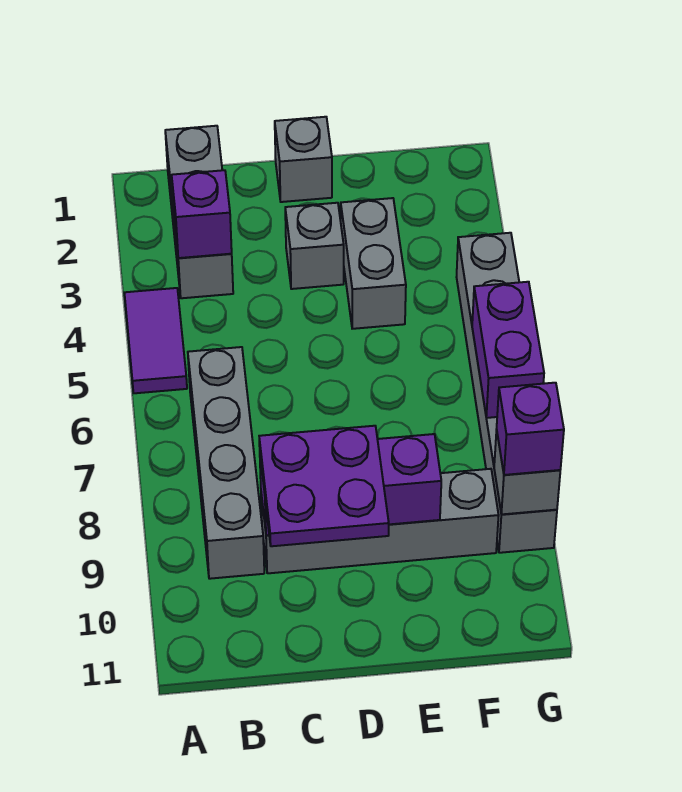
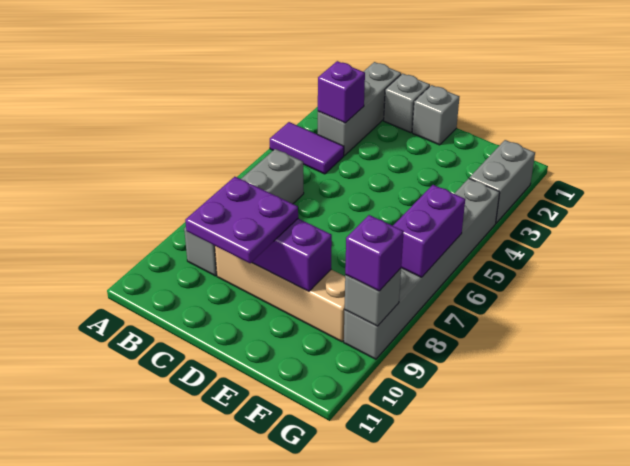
purple 1x2 tile [125,288,187,393] -> purple 1x2 tile turned to [270,122,344,174]
grey 1x4 brick [261,469,499,573] -> tan 1x4 brick [215,246,345,342]
grey 1x1 brick [285,203,344,289] -> grey 1x1 brick moved to [384,73,430,132]
grey 1x2 brick [341,198,406,329] -> grey 1x2 brick moved to [470,140,535,223]

